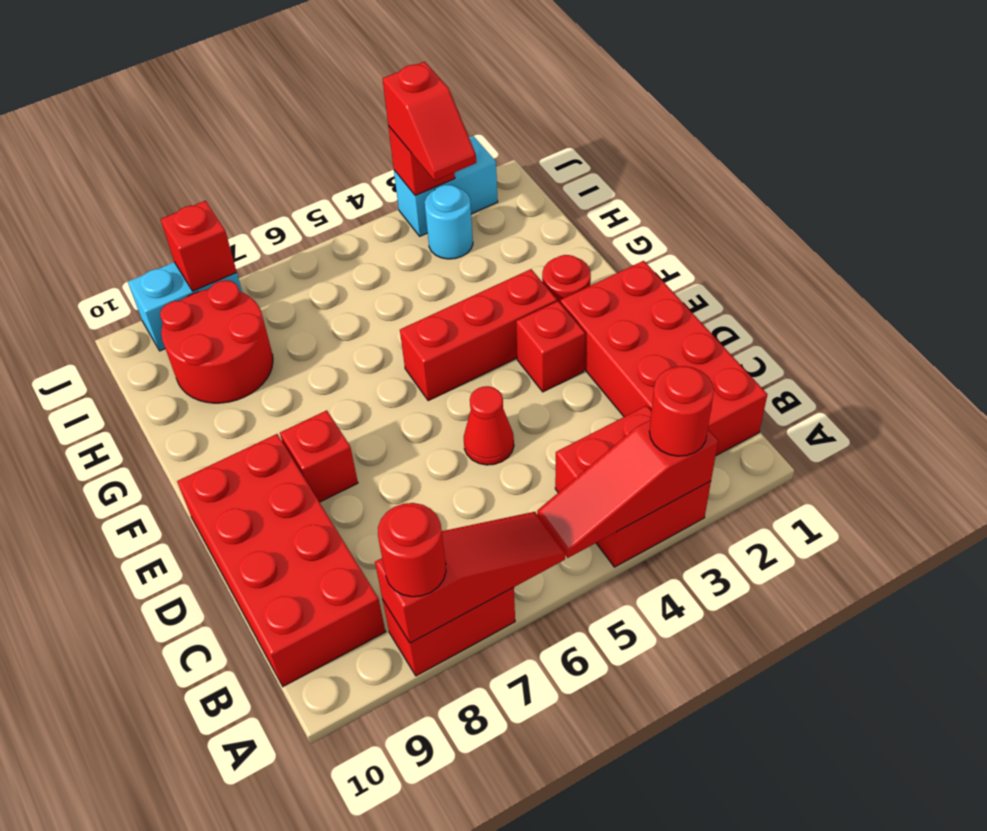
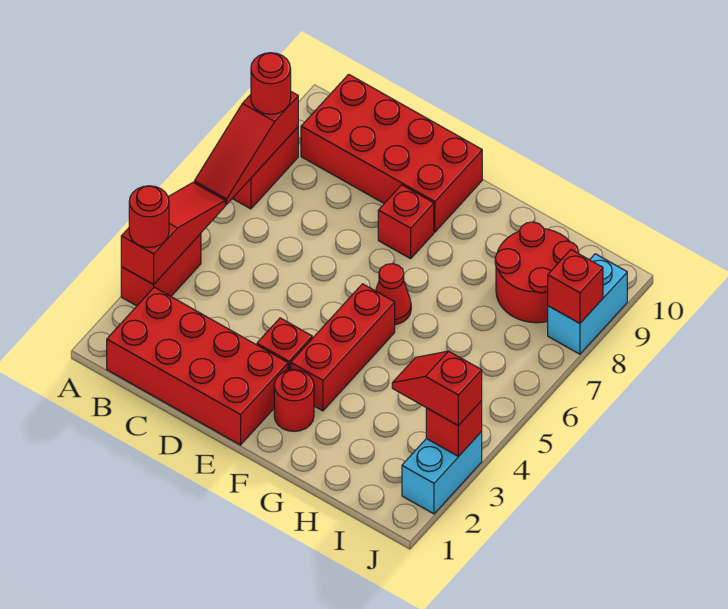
red 2x2 brick [555,406,711,567] -> red 1x2 brick [121,233,201,306]
red 1x1 cone [464,386,514,465] -> red 1x1 cone moved to [376,264,411,325]
cyan 1x1 round brick [425,185,473,259] -> none

